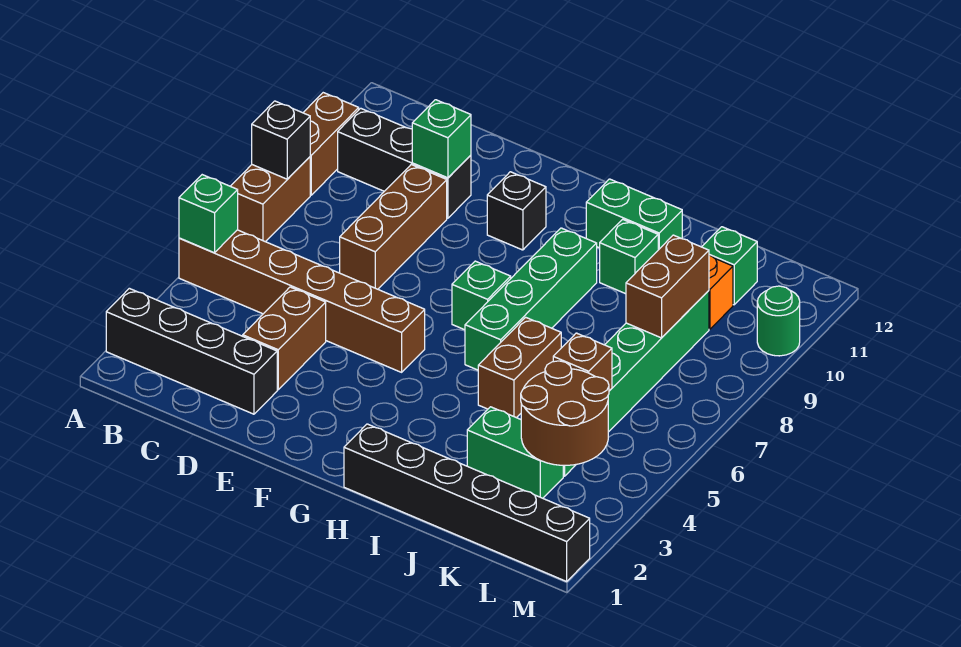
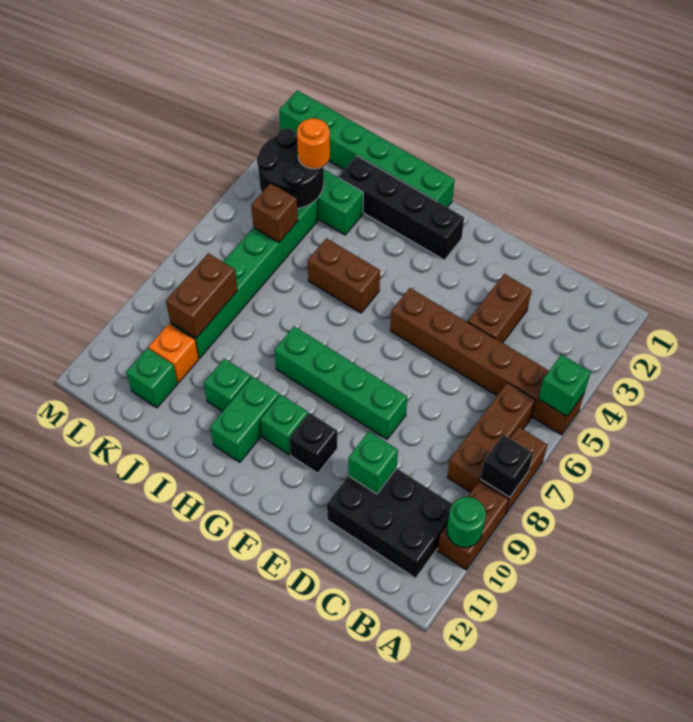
black 1x4 brick [106,288,277,414] -> black 1x4 brick moved to [339,156,464,260]
black 1x3 brick [338,108,471,218] -> black 2x3 brick [327,468,452,578]
brown 1x3 brick [340,165,447,289] -> brown 1x3 brick moved to [447,382,536,492]
green 1x1 brick [452,261,511,330] -> green 1x1 brick moved to [260,395,308,455]
black 1x6 brick [344,424,590,581] -> green 1x6 brick [279,90,455,207]
green 1x4 brick [465,228,597,370] -> green 1x4 brick turned to [274,327,407,439]
green 1x2 brick [586,179,682,250] -> green 1x2 brick turned to [210,376,279,462]
brown 1x2 brick [478,317,561,418] -> brown 1x2 brick turned to [308,238,380,313]
brown 2x2 round brick [521,361,609,465] -> black 2x2 round brick [257,128,324,209]
none -> orange 1x1 round brick [297,118,330,169]
green 1x1 round brick [757,286,800,356] -> green 1x1 round brick moved to [447,497,486,548]

